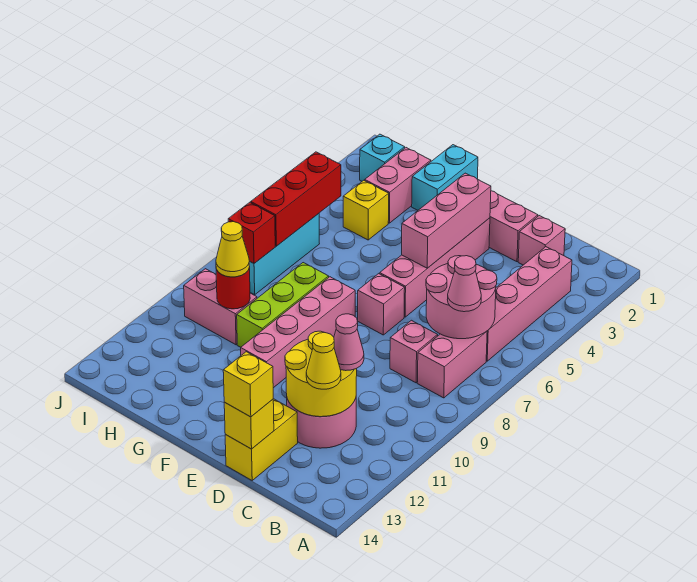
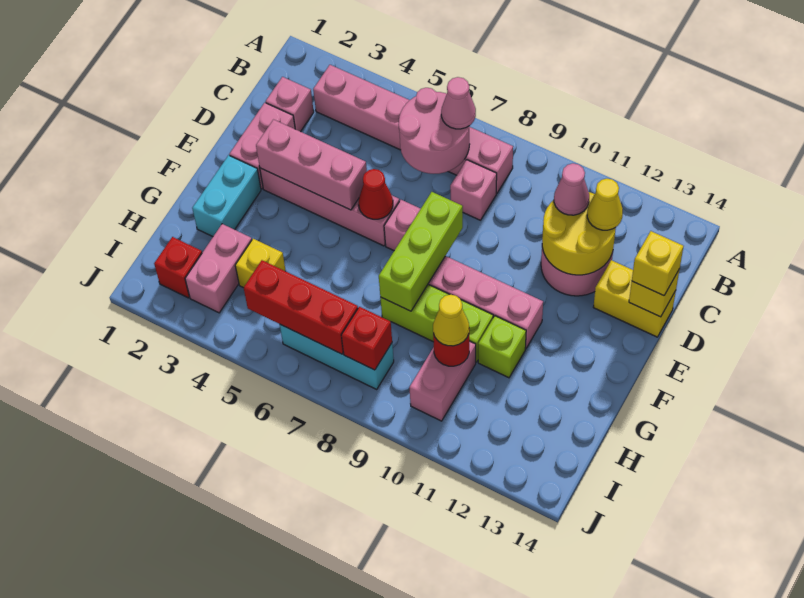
none -> red 1x1 cone [359,169,393,219]
none -> lime 1x3 brick [379,192,463,311]
cyan 1x2 brick [412,145,478,210] -> cyan 1x2 brick turned to [192,155,261,237]
none -> lime 1x1 brick [478,316,526,378]
pink 1x2 brick [365,148,431,223] -> pink 1x2 brick turned to [185,224,252,313]
cyan 1x1 brick [360,134,405,181] -> red 1x1 brick [154,237,202,298]

